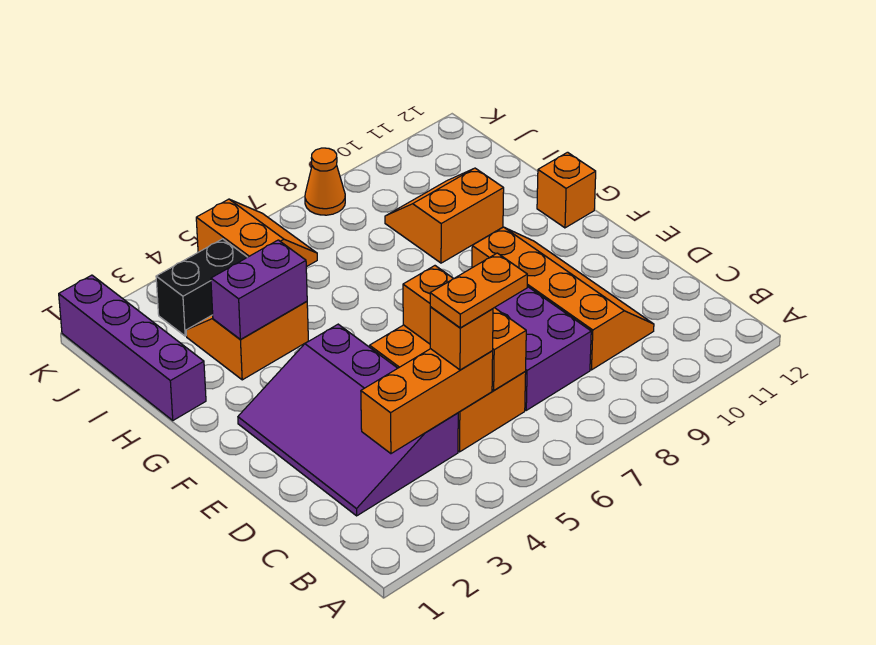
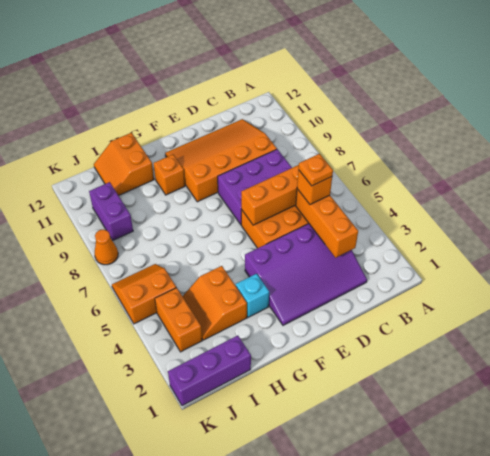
orange 1x2 plate [430,253,527,328] -> orange 1x1 plate [299,154,333,186]
orange 2x4 slope [472,227,654,370] -> orange 3x4 slope [165,119,277,202]
none -> cyan 1x1 brick [236,274,269,317]
orange 1x1 brick [537,152,596,228] -> orange 1x1 brick moved to [154,155,185,195]
purple 1x4 brick [59,275,206,420] -> purple 1x3 brick [168,335,251,406]
purple 1x2 brick [211,240,307,339] -> purple 1x2 brick moved to [89,182,133,240]
orange 2x2 slope [385,168,504,263] -> orange 2x2 slope moved to [94,133,154,196]
black 1x2 brick [156,239,247,336] -> orange 1x2 brick [155,288,202,352]

